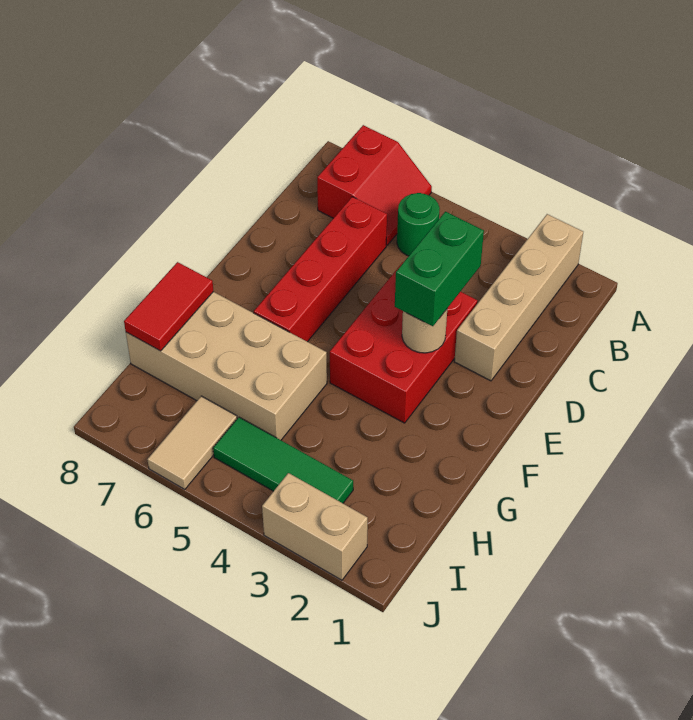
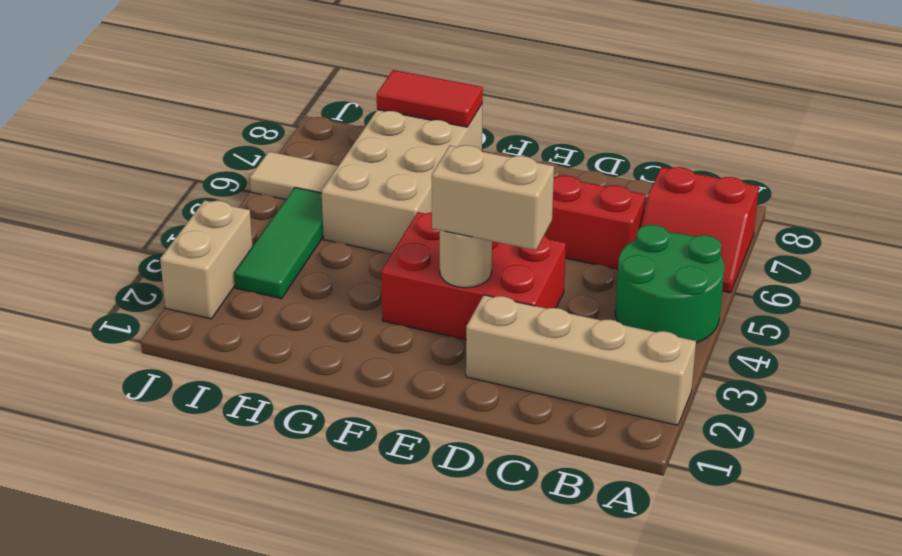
green 1x1 round brick [397,193,440,256] -> green 2x2 round brick [615,225,724,343]
green 1x2 brick [395,212,484,326] -> tan 1x2 brick [432,145,554,250]

